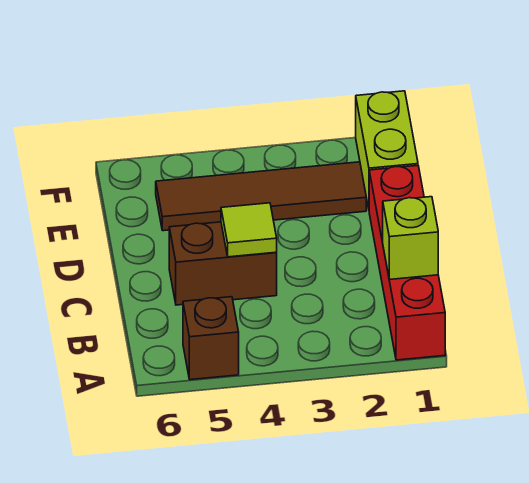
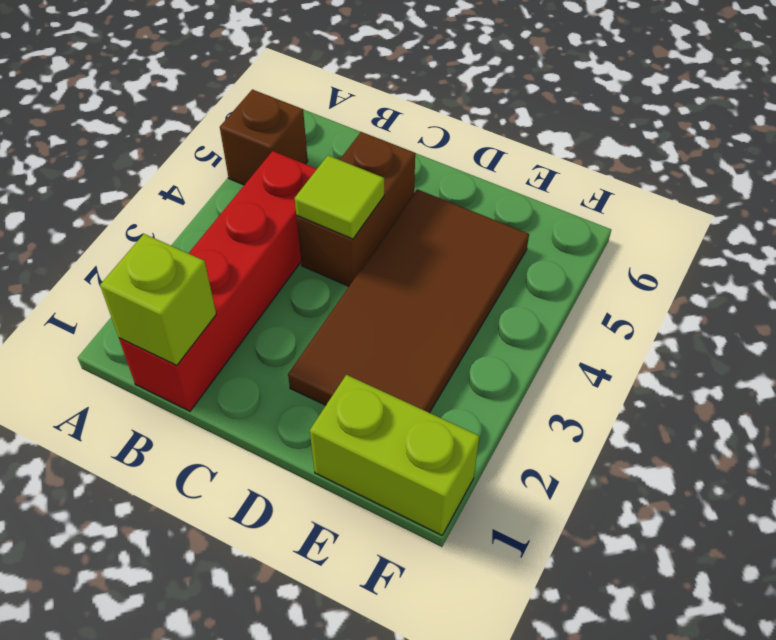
red 1x4 brick [369,165,445,360] -> red 1x4 brick turned to [119,151,317,411]
brown 1x4 tile [156,162,366,231] -> brown 2x4 tile [288,189,529,413]

